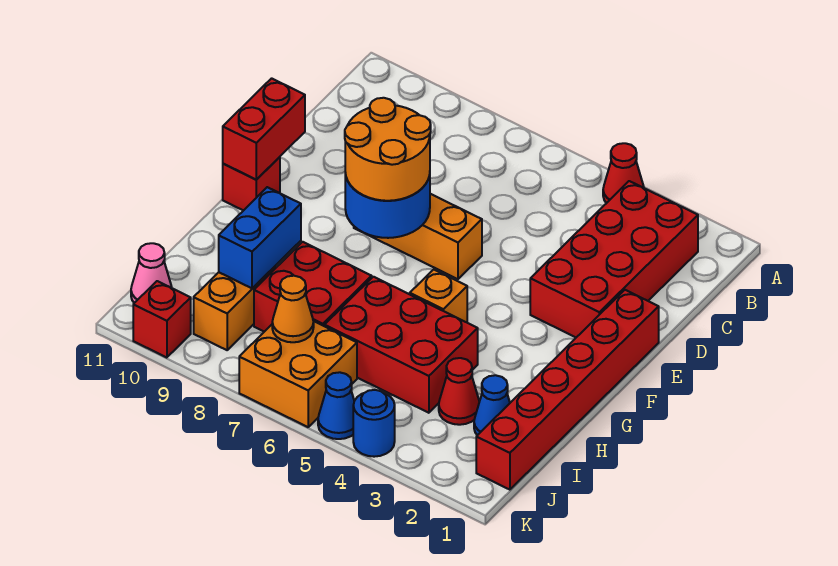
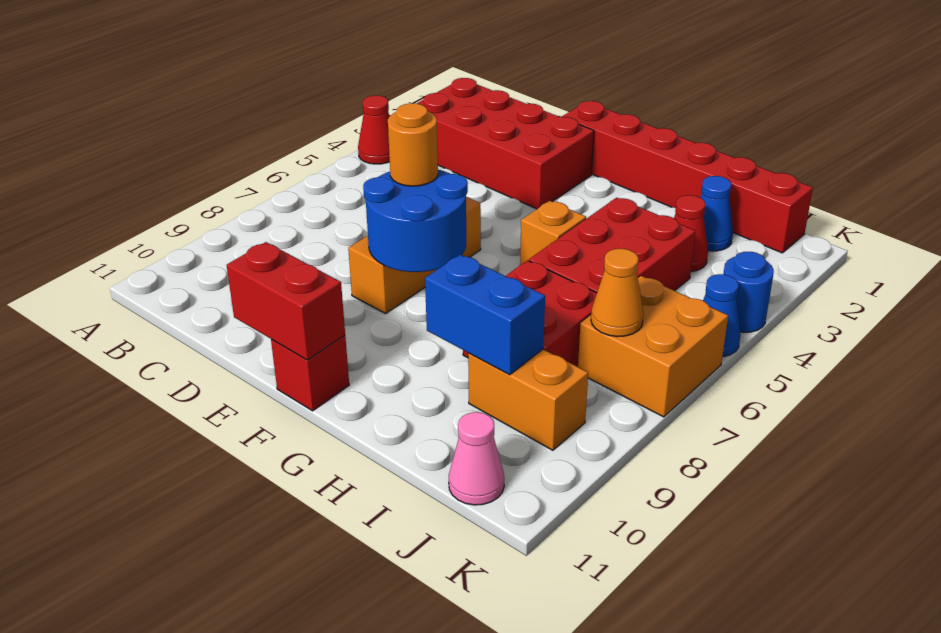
orange 2x2 round brick [345,98,431,201] -> orange 1x1 round brick [388,103,438,186]
red 1x1 brick [133,281,191,358] -> none

